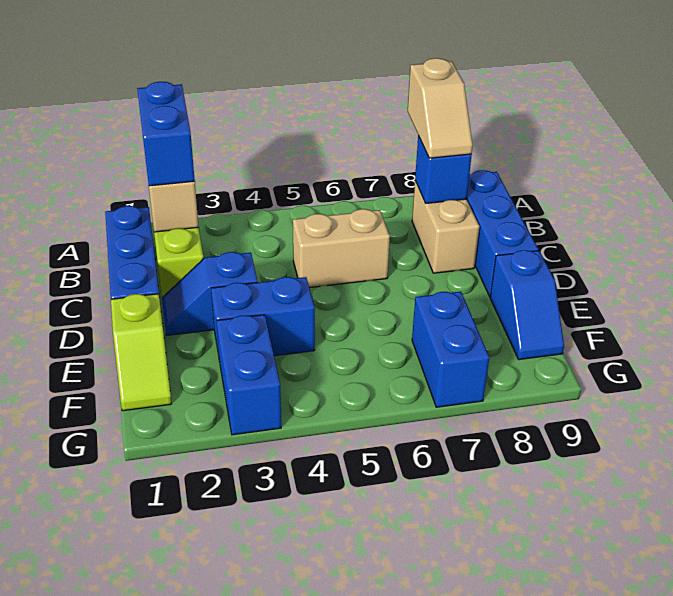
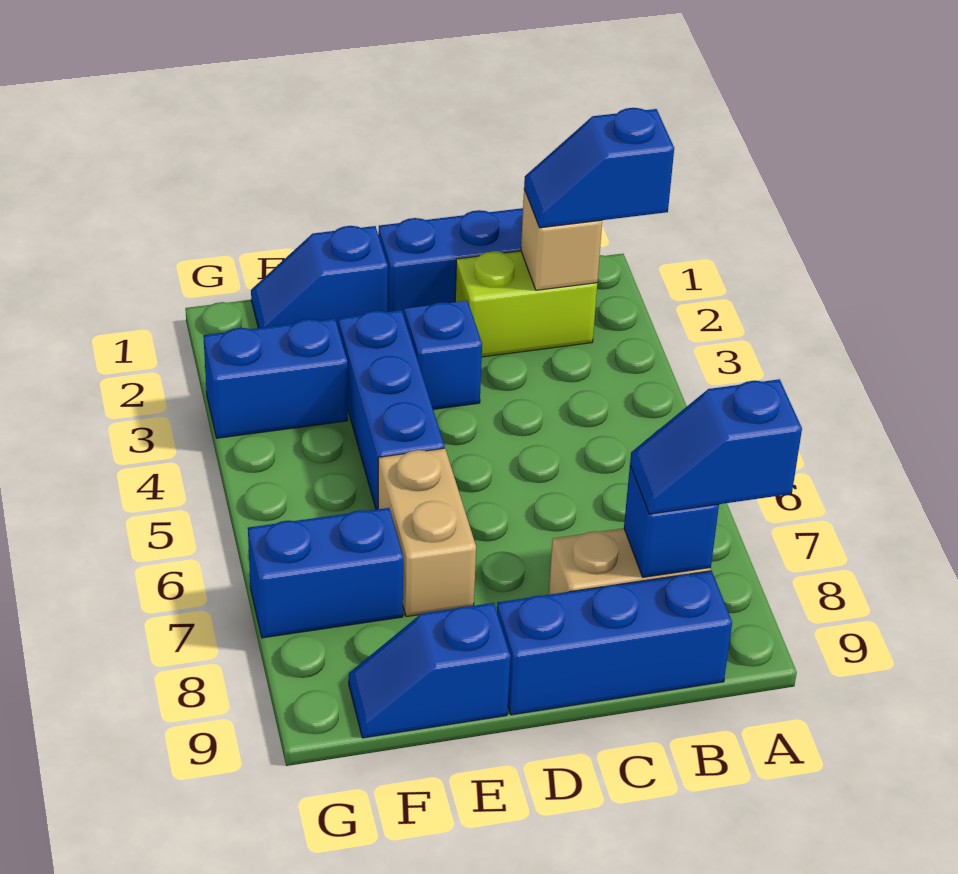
blue 1x2 brick [137,82,195,186] -> blue 1x2 slope [524,108,674,228]
tan 1x2 slope [408,58,473,158] -> blue 1x2 slope [630,379,802,514]
tan 1x2 brick [293,209,390,288] -> tan 1x2 brick moved to [378,448,476,617]
lime 1x2 slope [111,294,172,411] -> blue 1x2 slope [251,226,388,330]
blue 1x2 brick [211,277,315,360] -> blue 1x3 brick [338,310,445,510]

